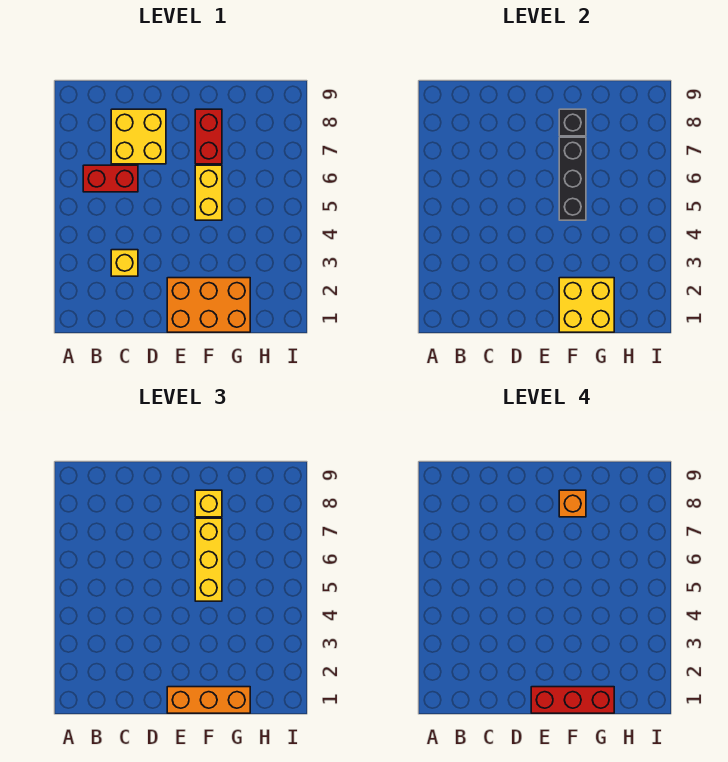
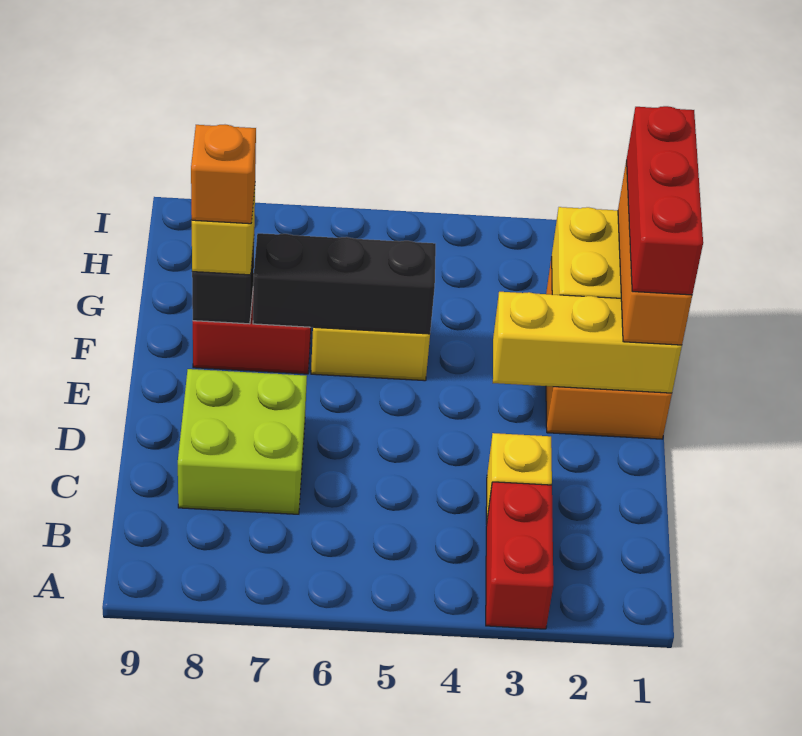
red 1x2 brick [83,165,138,192] -> red 1x2 brick moved to [486,482,553,629]
yellow 2x2 brick [111,109,166,164] -> lime 2x2 brick [178,369,307,514]
yellow 1x3 brick [195,518,222,601] -> yellow 1x3 brick moved to [493,292,682,393]

